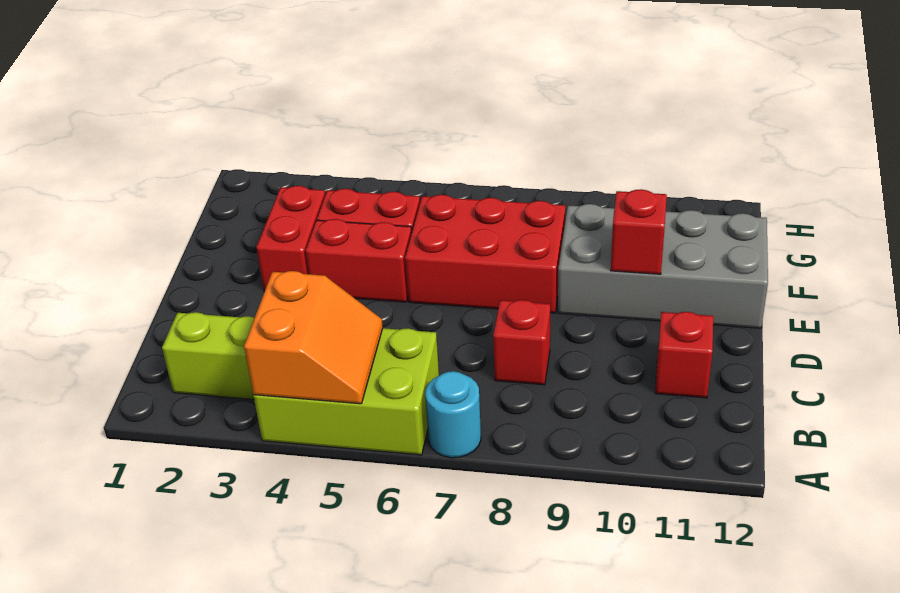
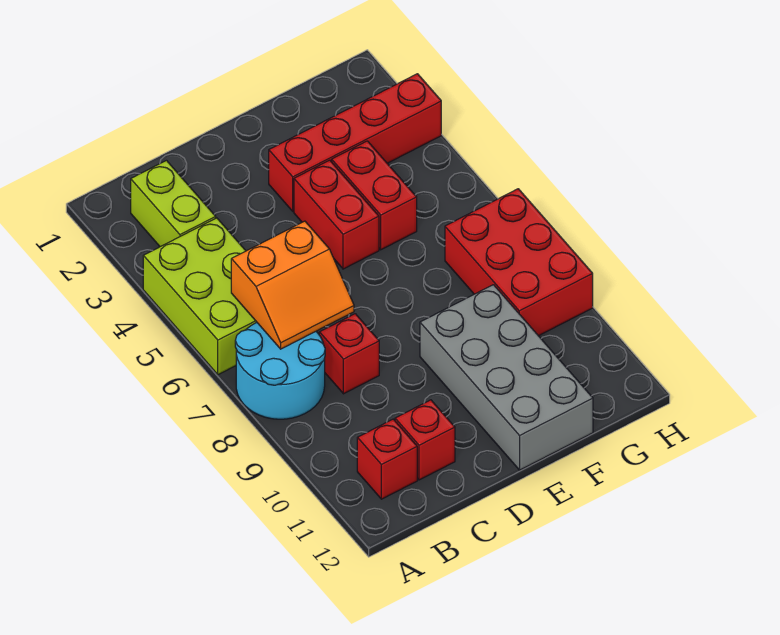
orange 2x2 slope [244,271,383,404] -> orange 2x2 slope moved to [231,221,354,349]
cyan 1x1 round brick [425,371,481,458] -> cyan 2x2 round brick [235,323,325,419]
red 1x2 brick [256,186,325,292] -> red 1x4 brick [269,74,441,211]
red 2x3 brick [405,195,565,313] -> red 2x3 brick moved to [445,189,593,336]
red 1x1 brick [611,189,667,274] -> red 1x1 brick moved to [357,419,417,499]

